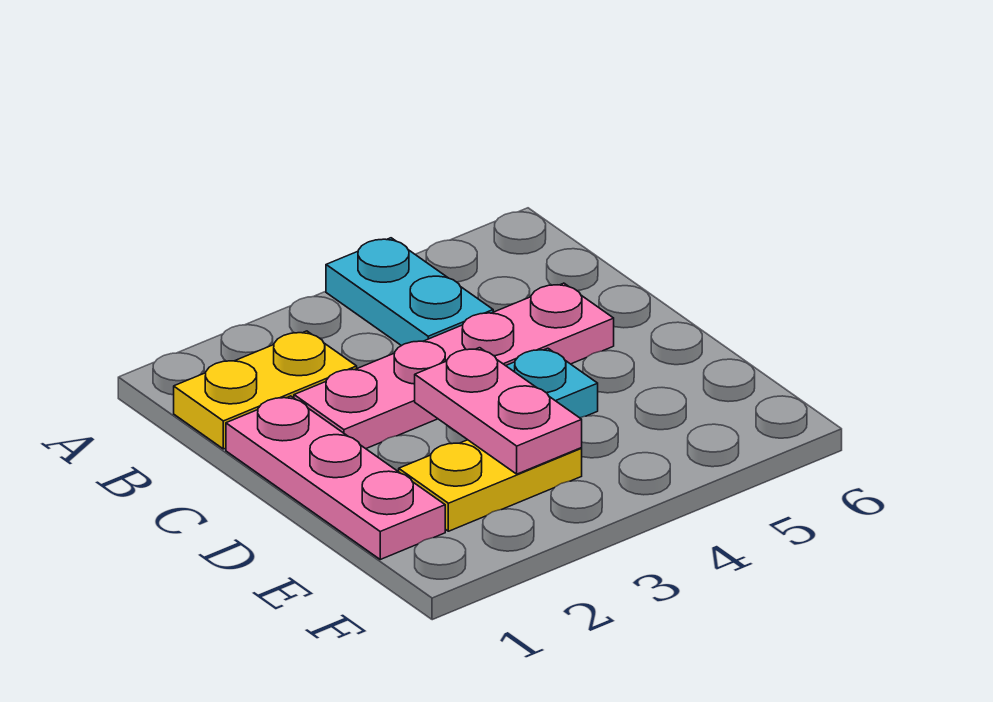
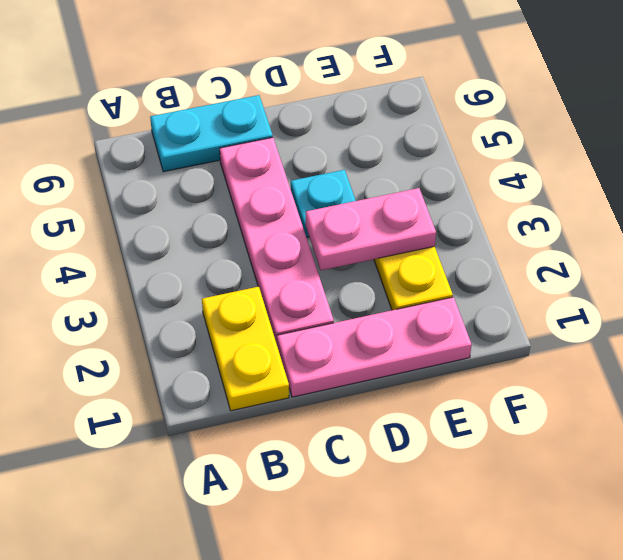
cyan 1x2 plate [326,238,493,346] -> cyan 1x2 plate moved to [150,95,273,172]

